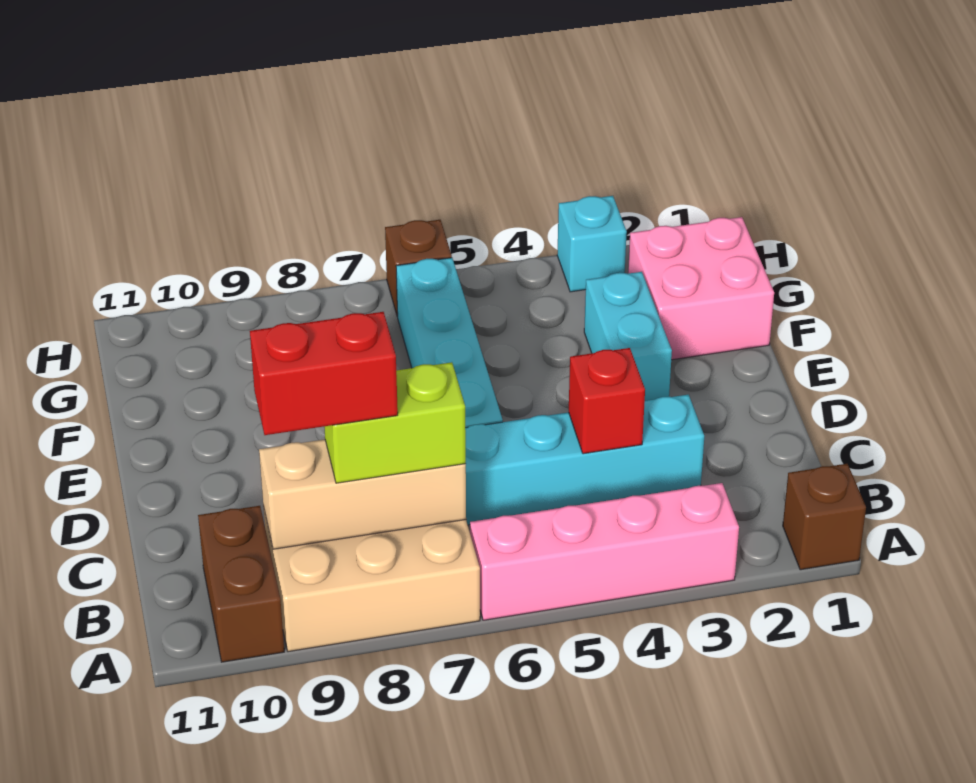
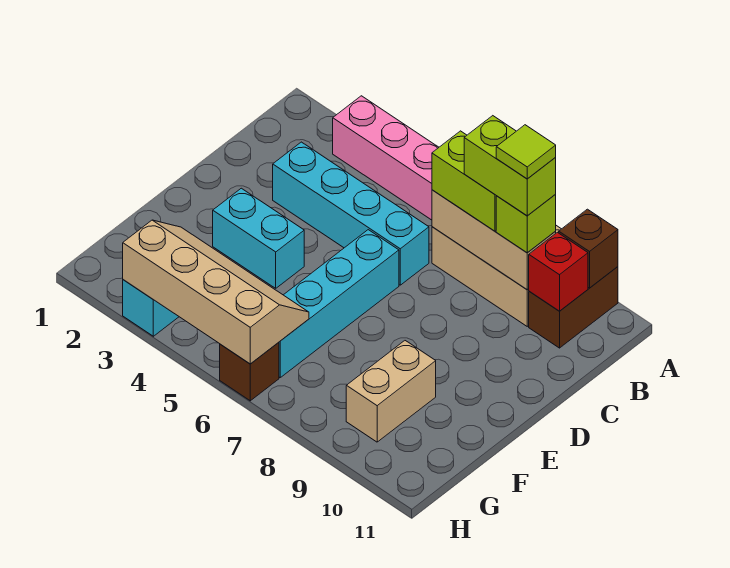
brown 1x1 brick [783,464,866,570] -> brown 1x1 brick moved to [559,209,618,288]
red 1x2 brick [250,312,398,435] -> lime 1x2 brick [464,116,556,216]
none -> lime 1x1 brick [496,195,556,253]
none -> lime 1x1 tile [496,125,556,179]
red 1x1 brick [569,348,645,454] -> red 1x1 brick moved to [529,232,588,311]
cyan 1x2 brick [584,272,672,401] -> cyan 1x2 brick turned to [213,188,304,288]
pink 2x2 brick [628,217,774,360] -> none
none -> tan 1x2 brick [346,341,436,442]
none -> tan 2x4 slope [123,220,309,364]

